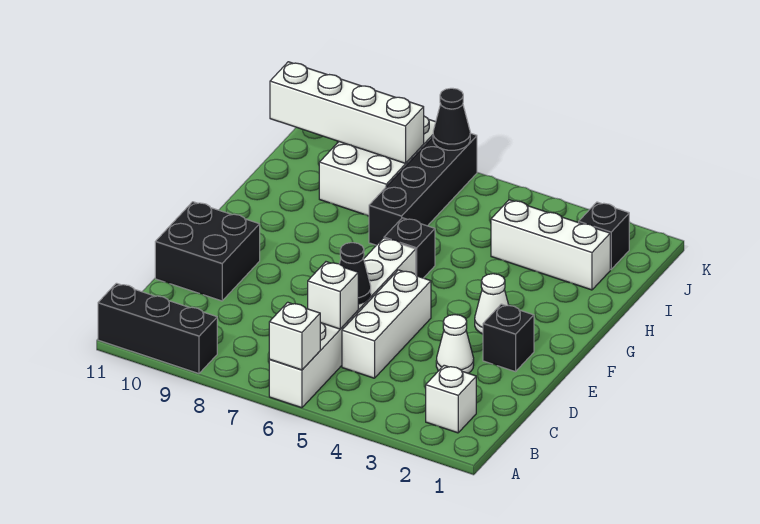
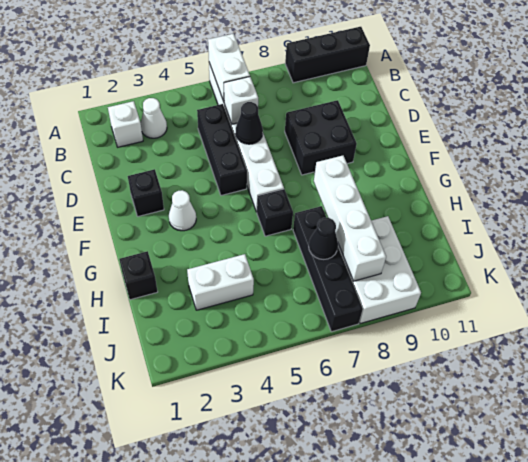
white 1x1 brick [269,302,320,370] -> white 1x2 brick [208,34,250,101]
white 1x3 brick [342,270,431,378] -> black 1x3 brick [197,104,247,195]
white 1x1 cone [436,315,474,373] -> white 1x1 cone moved to [141,98,167,138]
black 2x2 brick [155,202,260,301] -> black 2x2 brick moved to [285,100,357,175]
white 1x3 brick [491,200,610,290] -> white 1x2 brick [187,254,254,310]
black 1x1 brick [579,202,629,269] -> black 1x1 brick moved to [119,251,158,300]
white 1x4 brick [270,62,424,163] -> white 1x4 brick turned to [314,156,386,281]
black 1x1 cone [433,88,470,150] -> black 1x1 cone moved to [309,218,338,259]

